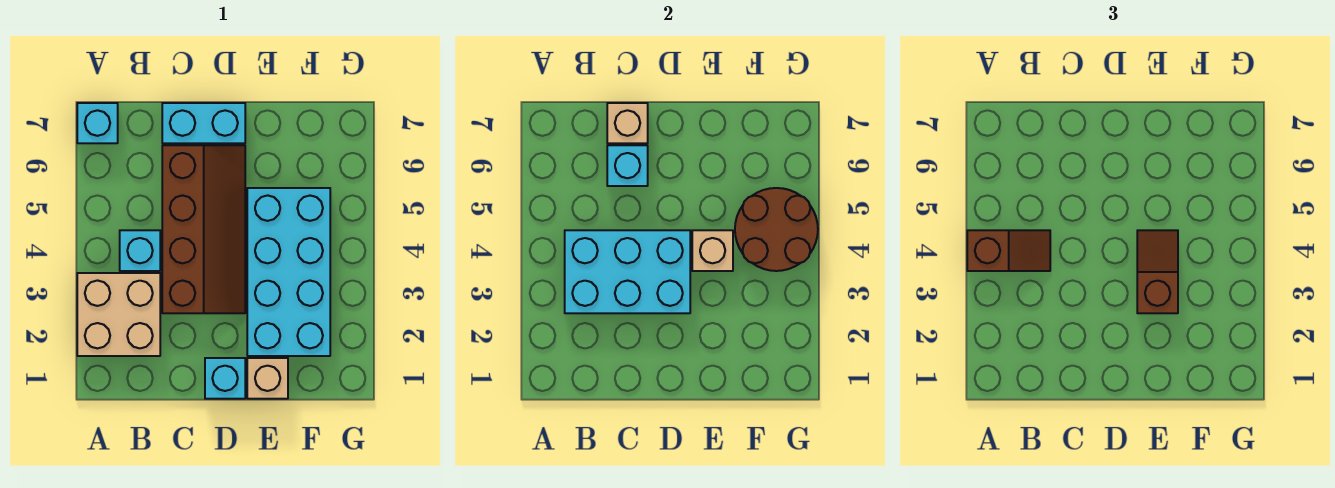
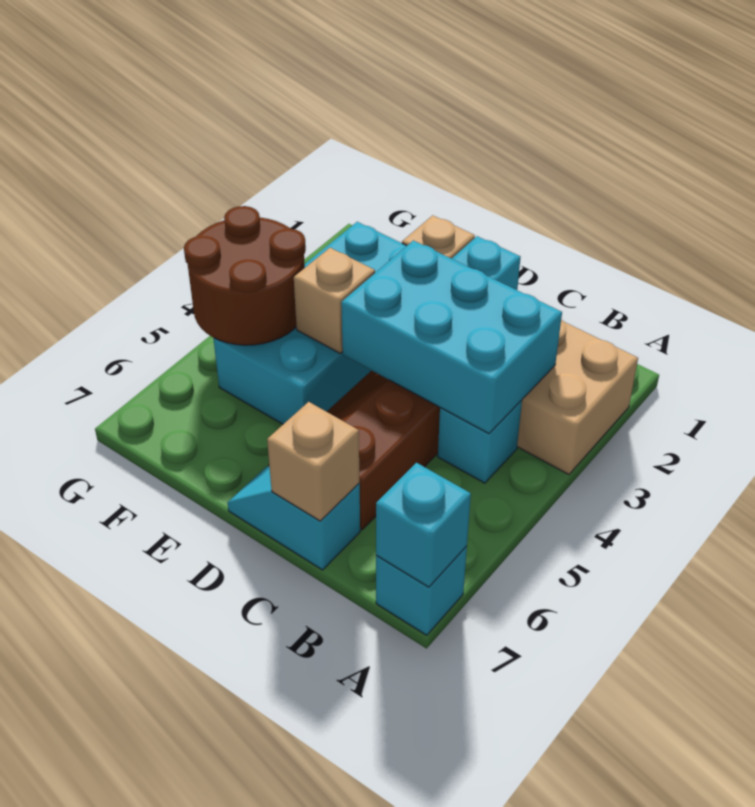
brown 1x2 slope [967,230,1050,271] -> none
cyan 1x1 brick [607,145,648,186] -> cyan 1x1 brick moved to [376,463,471,587]
cyan 1x2 brick [162,103,245,143] -> cyan 1x2 slope [228,466,360,570]
brown 1x2 slope [1137,230,1178,313] -> none

